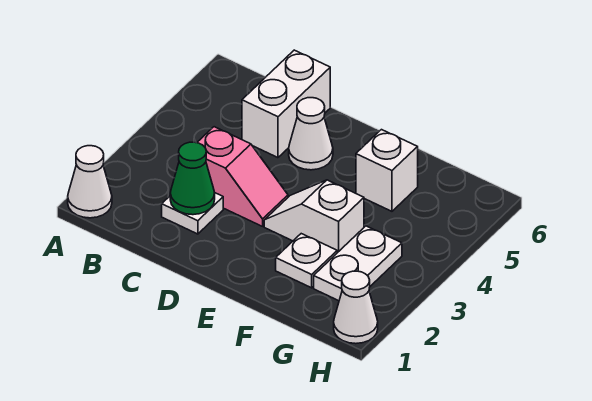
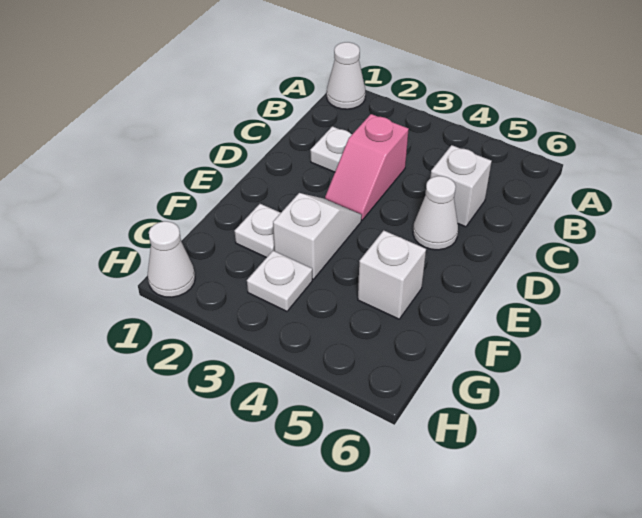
green 1x1 cone [170,142,215,215] -> none
white 1x2 brick [242,50,330,158] -> white 1x1 brick [430,145,492,227]
white 1x2 plate [314,226,402,301] -> white 1x1 plate [247,251,312,311]

